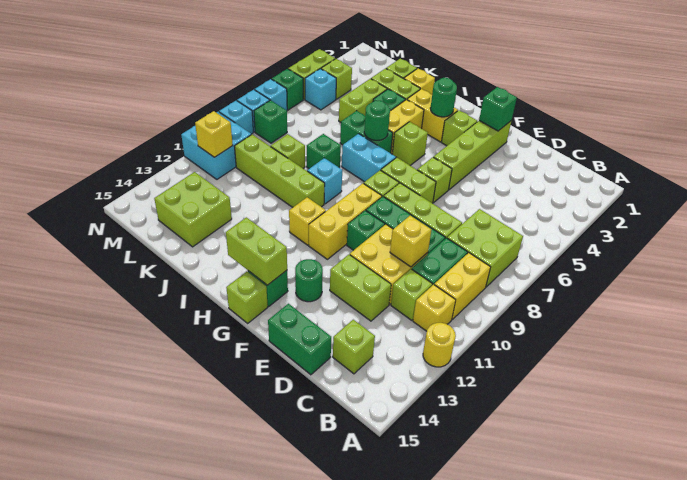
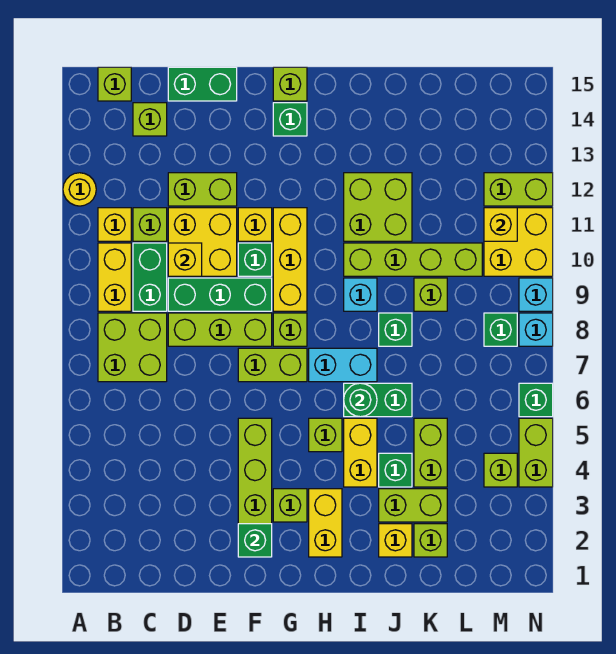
lime 1x1 brick [417,157,452,203] -> lime 1x1 brick moved to [98,67,131,101]
green 1x1 round brick [295,259,323,302] -> none
lime 1x2 brick [226,217,287,285] -> lime 1x2 brick moved to [484,173,553,206]
yellow 1x2 brick [407,89,458,142] -> yellow 1x2 brick turned to [309,489,342,557]
green 1x1 round brick [430,78,457,117] -> none
yellow 1x1 brick [289,197,326,245] -> yellow 1x1 brick moved to [238,208,272,241]
lime 2x2 brick [154,172,232,247] -> lime 2x2 brick moved to [344,173,412,241]
cyan 1x1 brick [305,69,336,110] -> none
cyan 2x2 brick [181,112,251,179] -> yellow 2x2 brick [484,208,553,276]
cyan 1x1 brick [255,79,287,110] -> none

